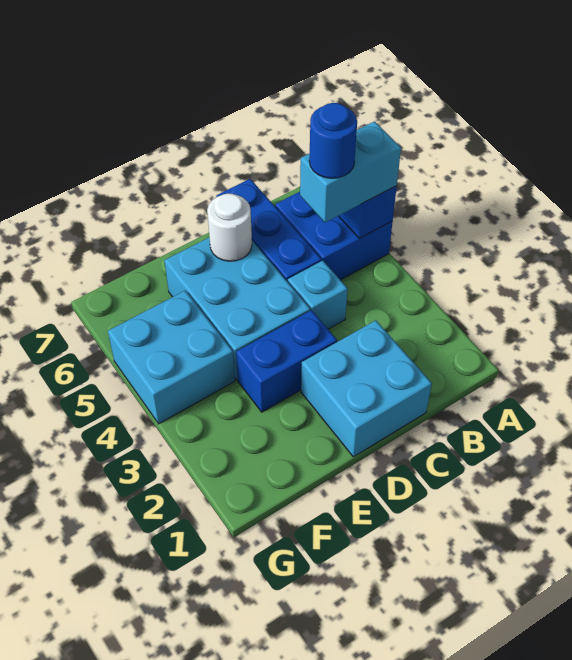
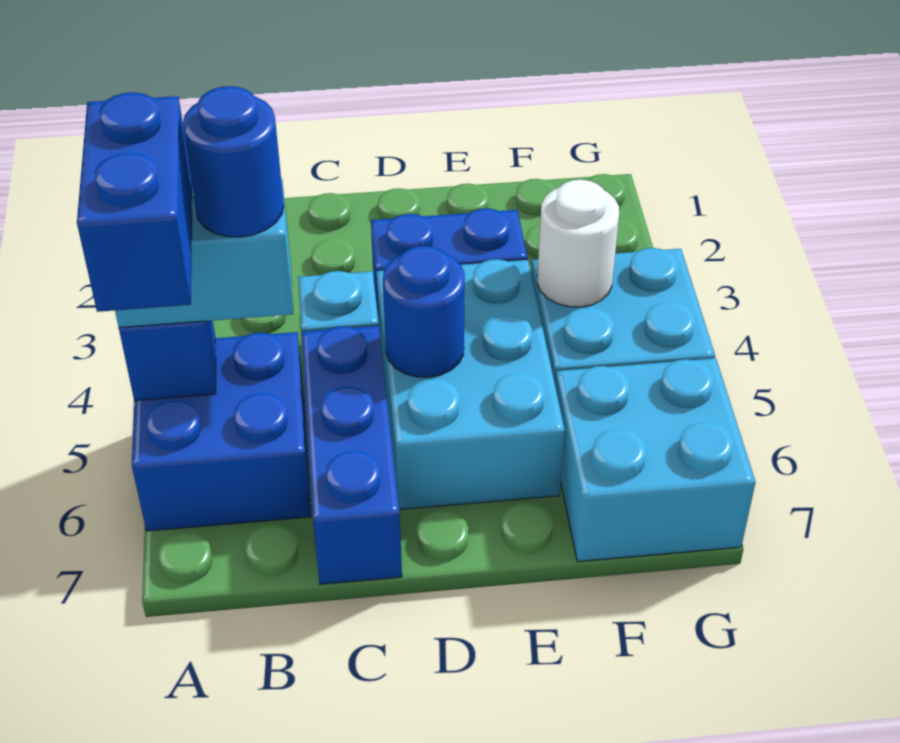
none -> blue 1x2 brick [77,92,192,312]
cyan 2x2 brick [301,320,432,457] -> cyan 2x2 brick moved to [555,358,756,562]
none -> blue 1x1 round brick [383,246,465,377]
white 1x1 round brick [207,193,252,261] -> white 1x1 round brick moved to [537,180,619,307]

